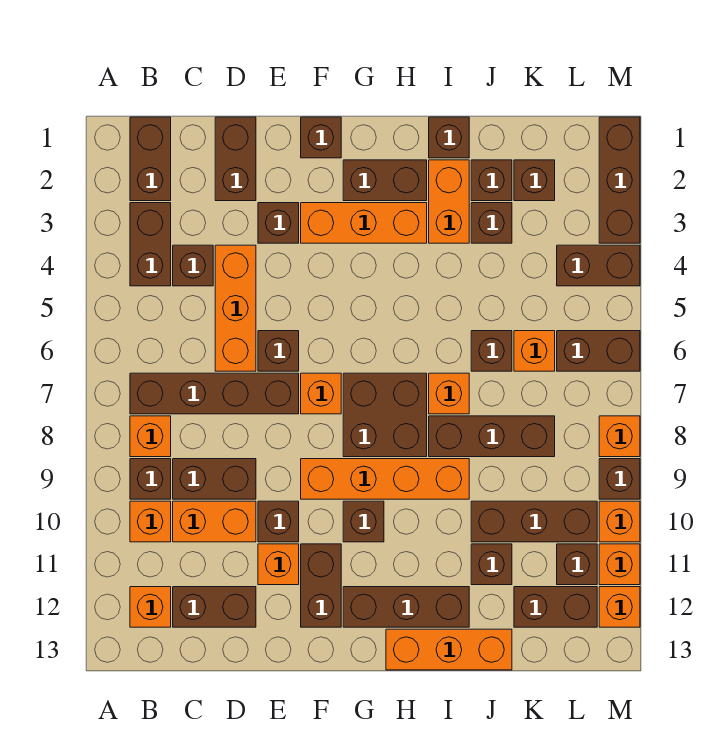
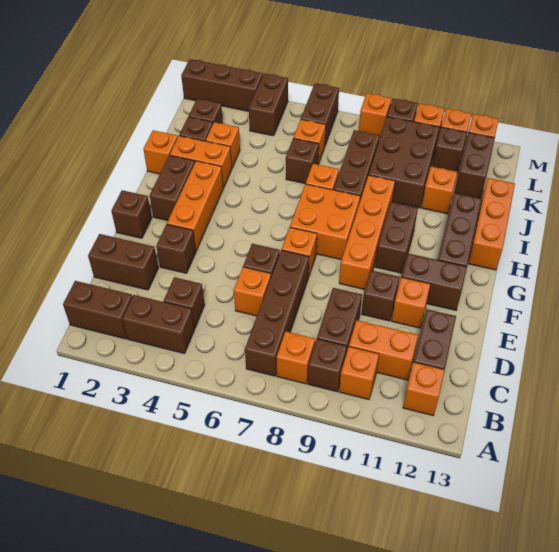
orange 1x2 brick [173,501,256,542] -> orange 1x2 brick turned to [349,320,418,380]
orange 1x3 brick [215,245,256,371] -> orange 1x1 brick [234,267,271,316]
brown 2x2 brick [343,373,427,457] -> orange 2x2 brick [290,184,360,260]
brown 1x1 brick [343,501,384,542] -> brown 1x2 brick [375,202,418,273]
brown 1x1 brick [429,117,469,158] -> orange 1x1 brick [143,130,178,174]
brown 1x1 brick [471,203,512,243] -> orange 1x1 brick [206,122,240,167]
brown 1x3 brick [471,501,597,542] -> brown 2x3 brick [369,117,440,208]
brown 1x1 brick [471,544,512,585] -> orange 1x1 brick [422,166,457,214]

